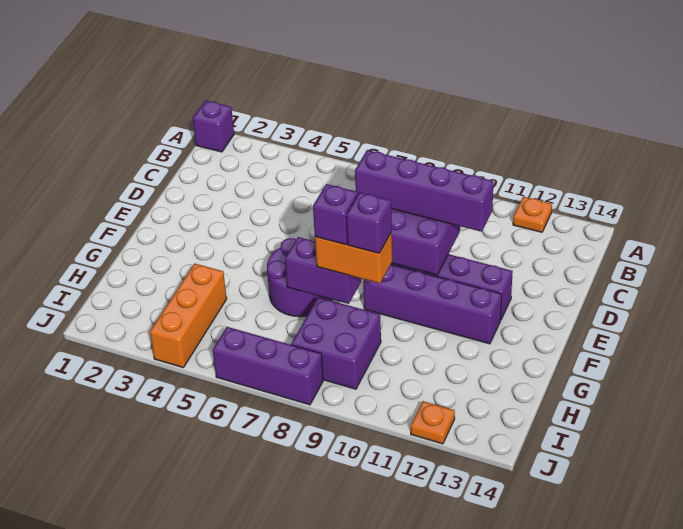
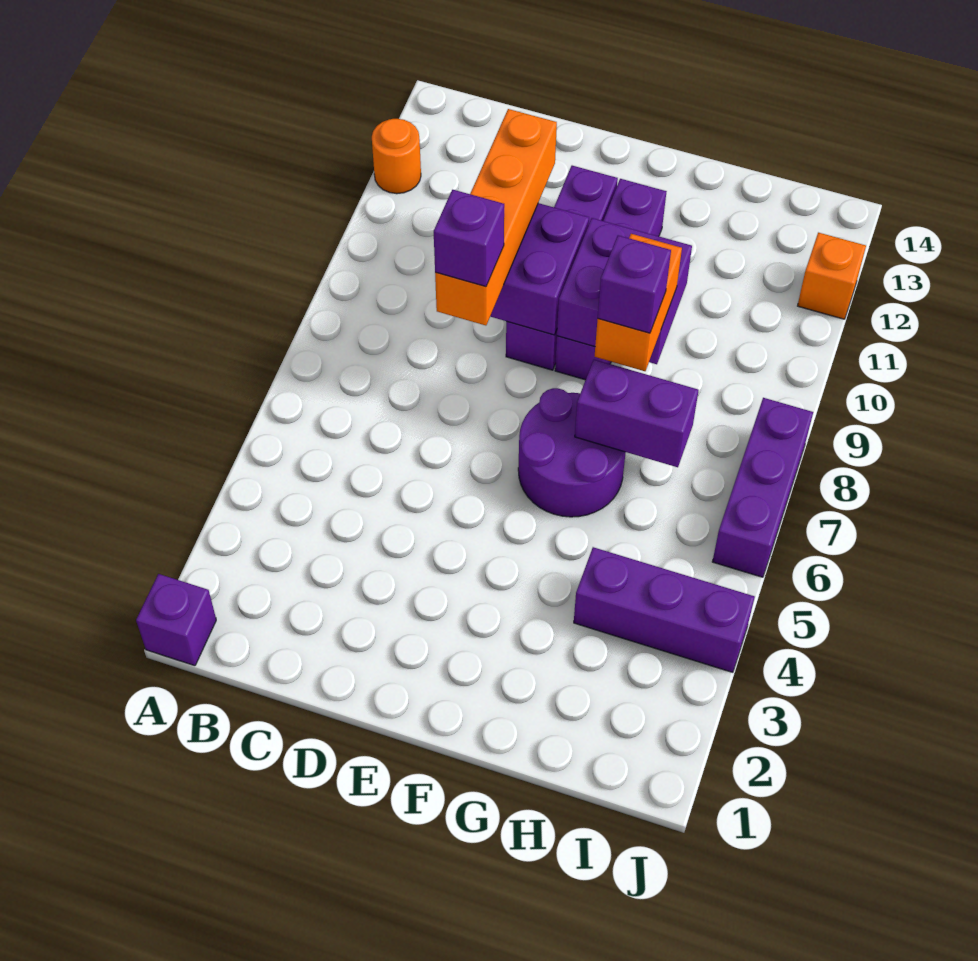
orange 1x1 plate [513,197,552,232] -> orange 1x1 round brick [372,119,421,194]
purple 1x4 brick [355,150,494,232] -> orange 1x4 brick [435,109,557,325]
purple 1x2 brick [285,237,361,304] -> purple 1x2 brick turned to [575,360,698,467]
purple 1x1 brick [346,192,392,253] -> purple 1x1 brick moved to [434,190,504,286]
orange 1x3 brick [150,264,227,367] -> purple 1x3 brick [574,547,755,672]
purple 2x2 brick [291,297,381,389] -> purple 2x2 brick moved to [557,218,692,364]
orange 1x1 plate [411,401,455,444] -> orange 1x1 brick [798,233,866,319]

